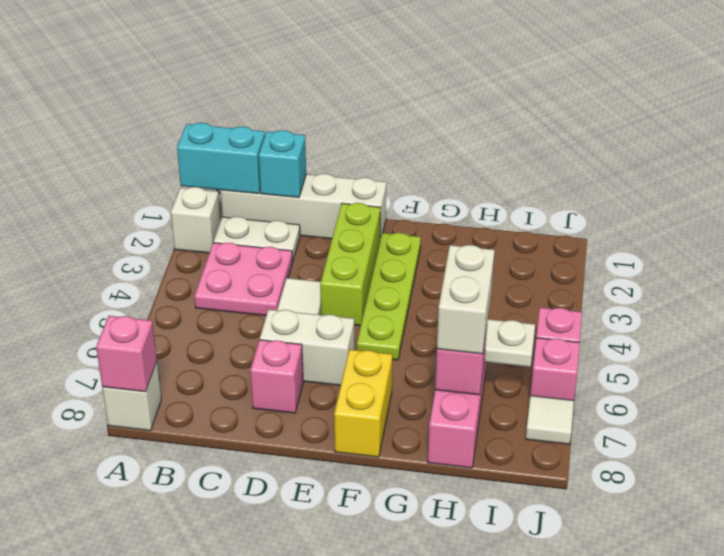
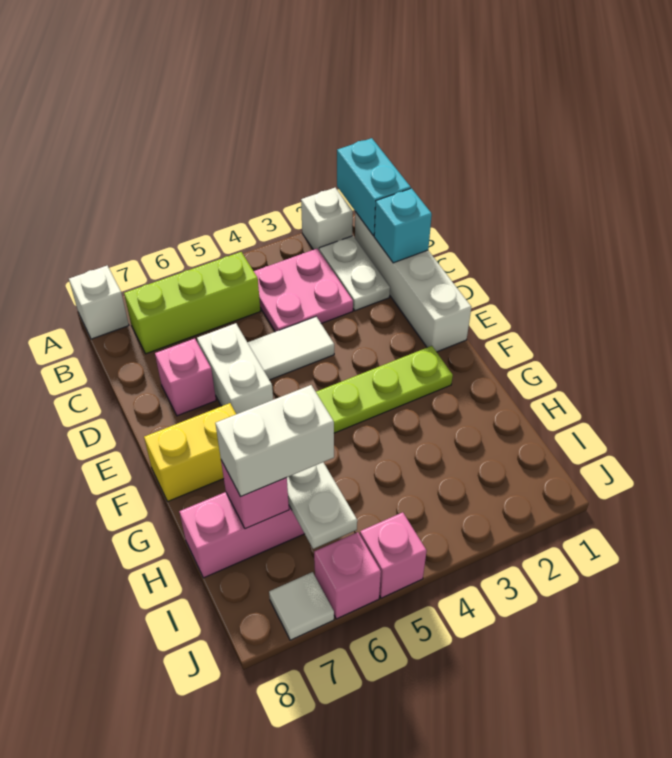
pink 1x1 brick [96,316,157,392] -> none
lime 1x3 brick [320,203,380,326] -> lime 1x3 brick moved to [124,252,260,354]

